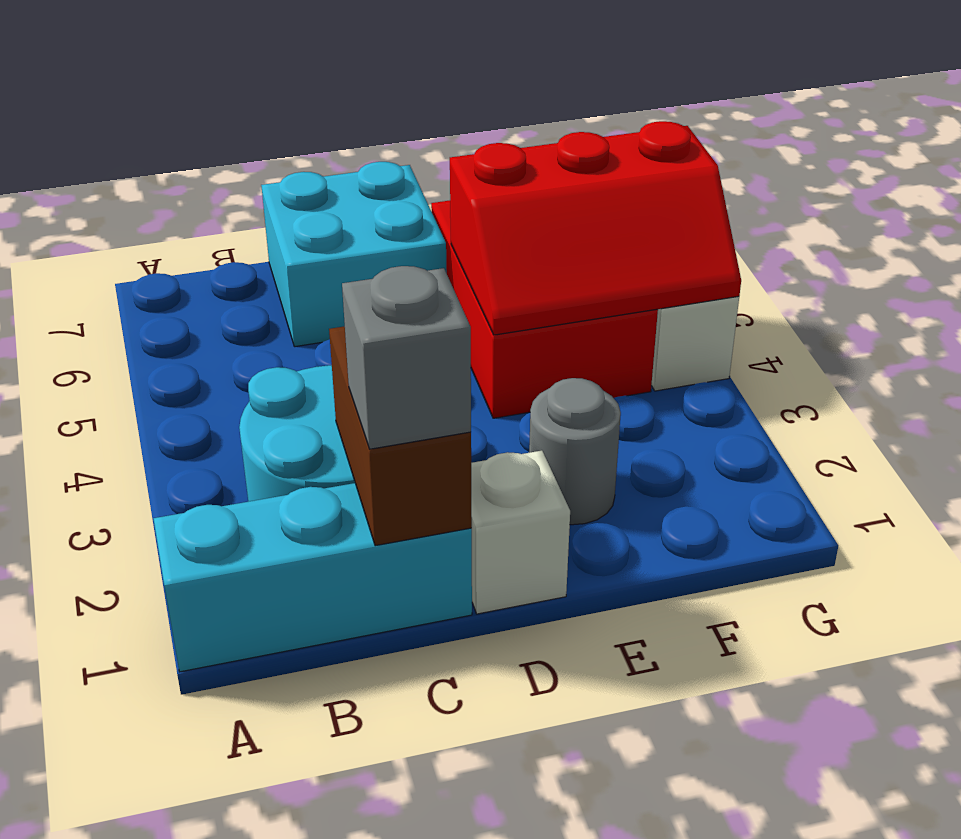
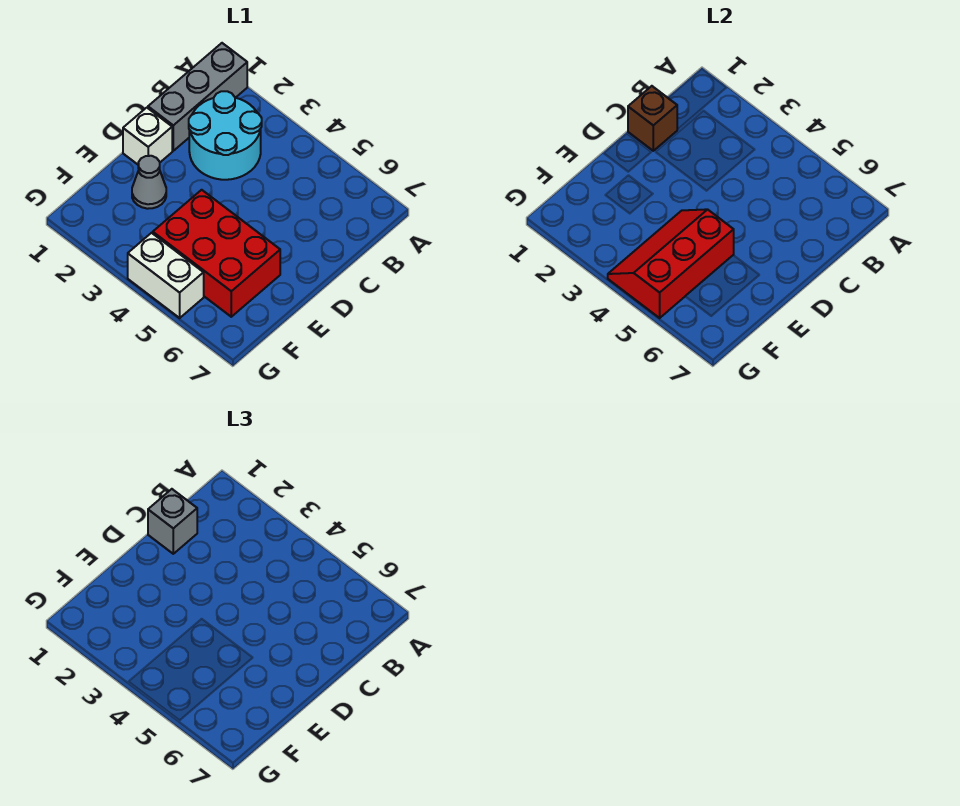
cyan 1x3 brick [153,483,472,672] -> grey 1x3 brick [148,43,247,151]
brown 1x2 brick [329,326,472,546] -> brown 1x1 brick [628,86,677,151]
cyan 2x2 brick [261,162,447,347] -> none
grey 1x1 round brick [529,378,621,525] -> grey 1x1 cone [132,156,166,209]

